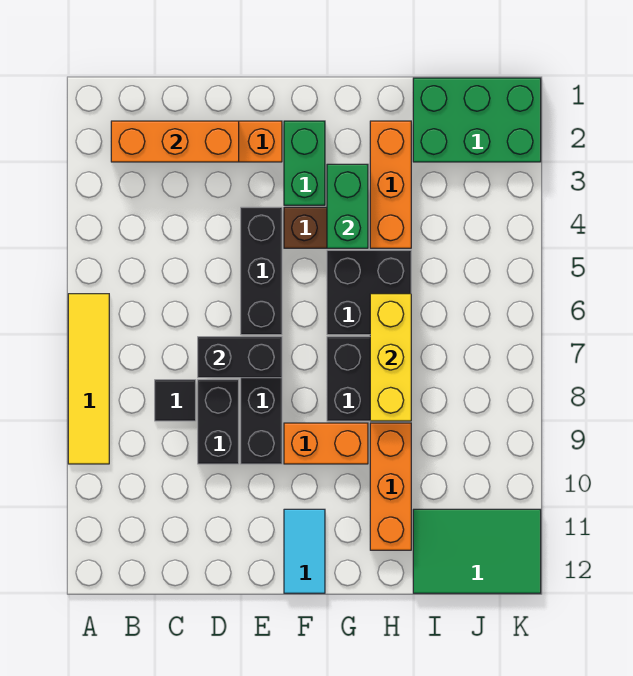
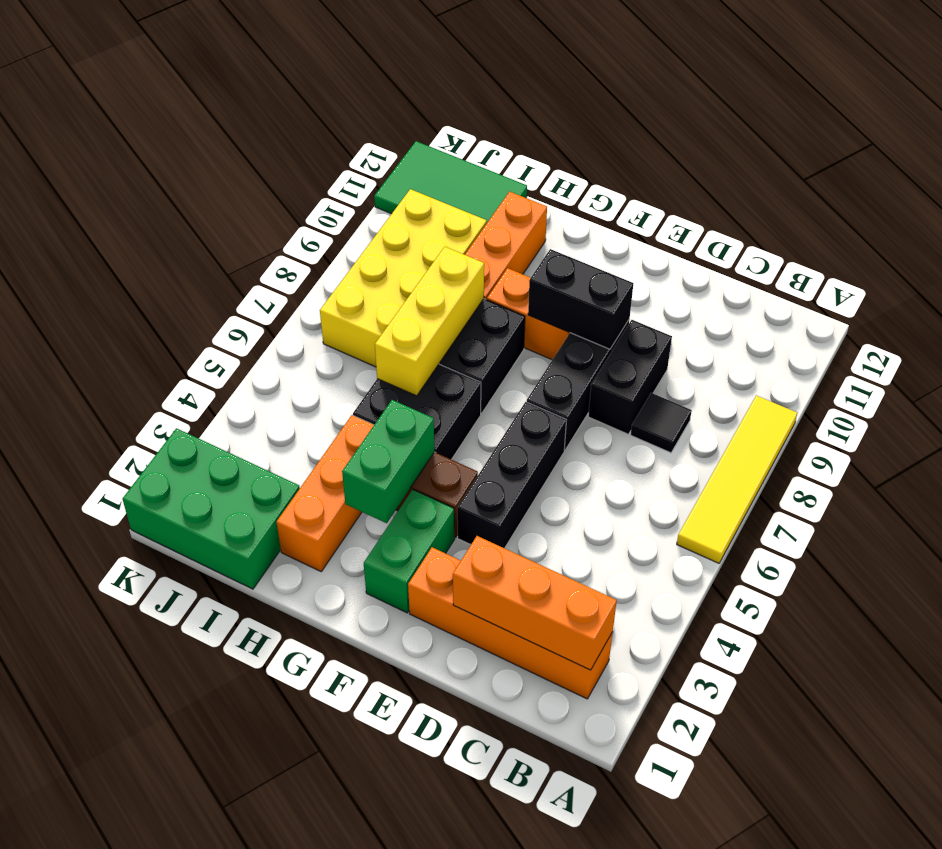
black 1x2 brick [198,337,282,378] -> black 1x2 brick moved to [528,249,633,349]
cyan 1x2 tile [284,509,325,593] -> none
none -> yellow 2x4 brick [320,189,487,367]

